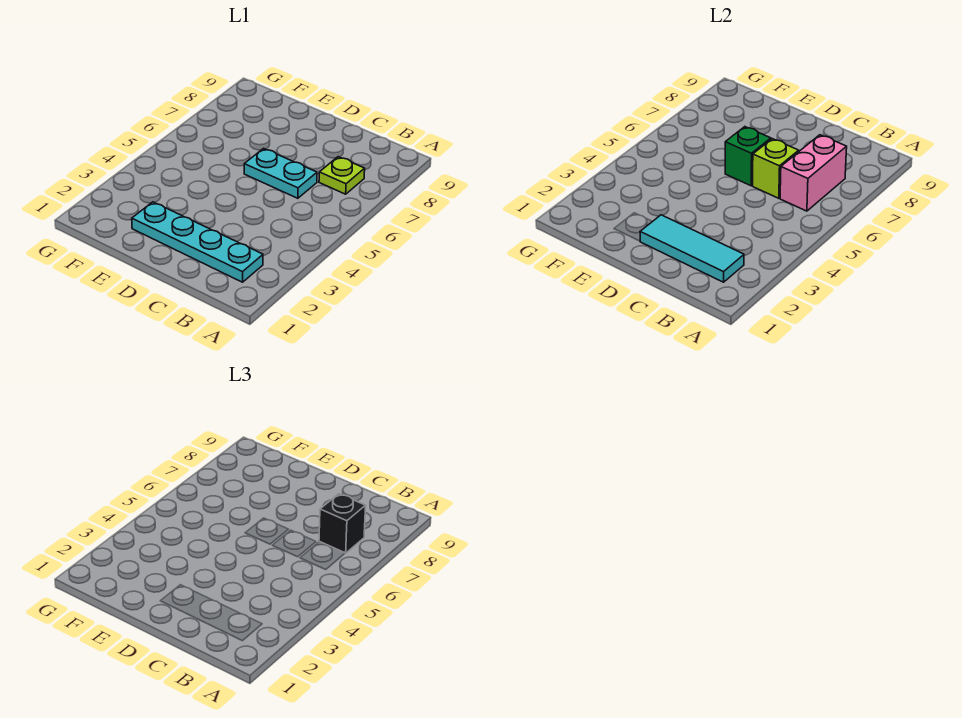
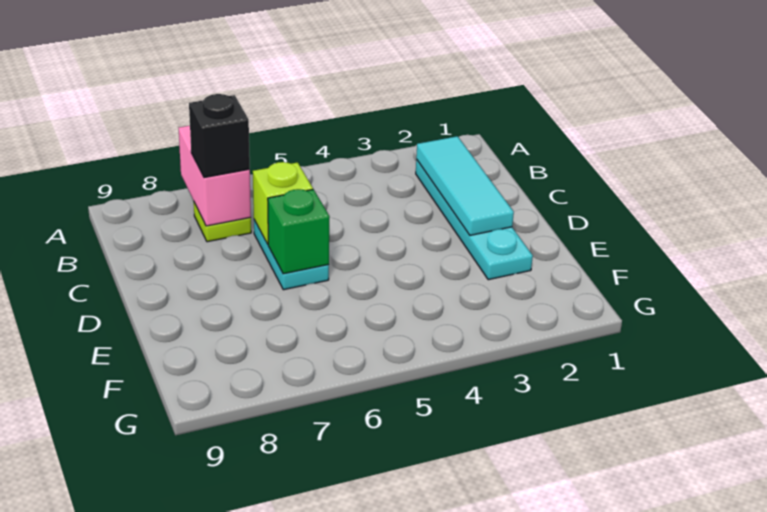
pink 1x2 brick [780,135,847,211] -> pink 1x2 brick turned to [179,126,251,226]

